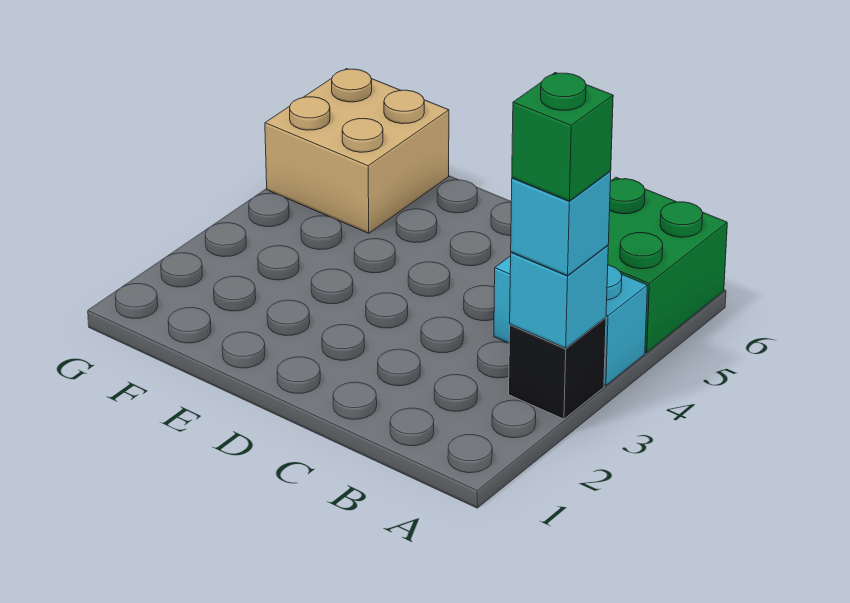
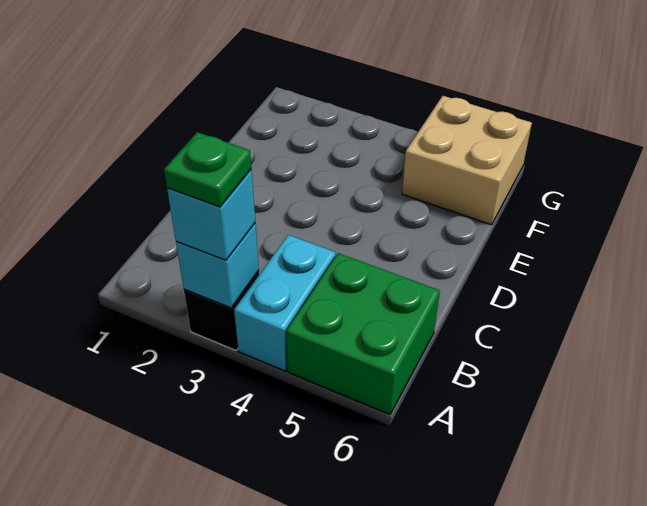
green 1x1 brick [512,73,613,201] -> green 1x1 plate [164,132,251,207]

